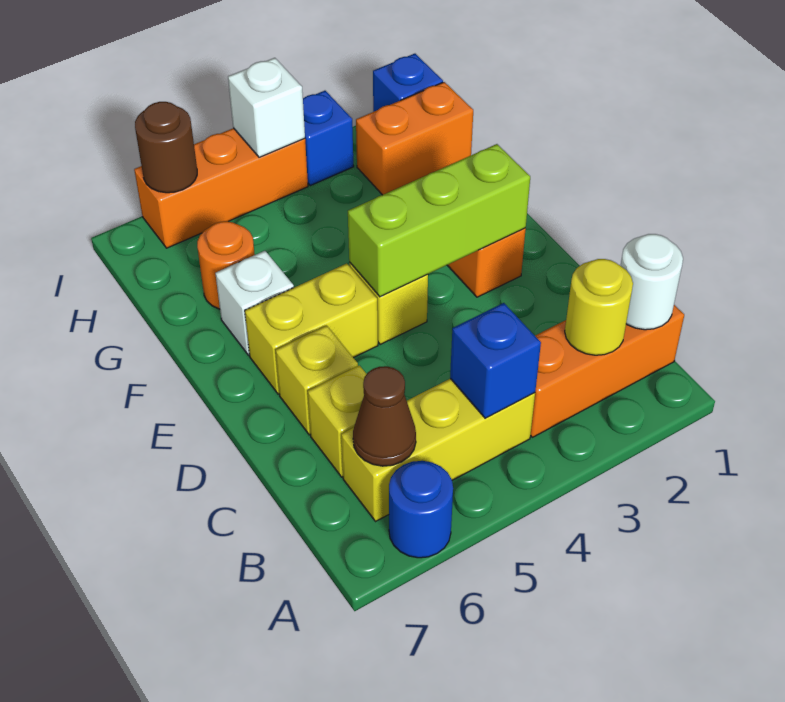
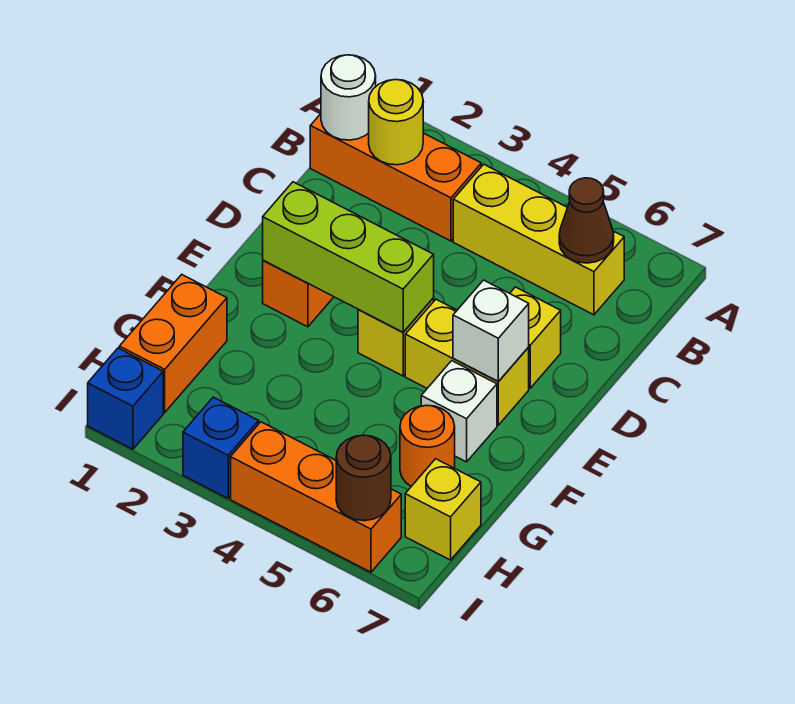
blue 1x1 round brick [389,461,453,558] -> none
blue 1x1 brick [450,303,541,418] -> none
yellow 1x1 brick [308,365,366,477] -> yellow 1x1 brick moved to [405,459,481,560]
orange 1x2 brick [356,82,473,195] -> orange 1x2 brick turned to [119,274,227,412]
white 1x1 brick [228,58,305,157] -> white 1x1 brick moved to [453,280,529,382]

